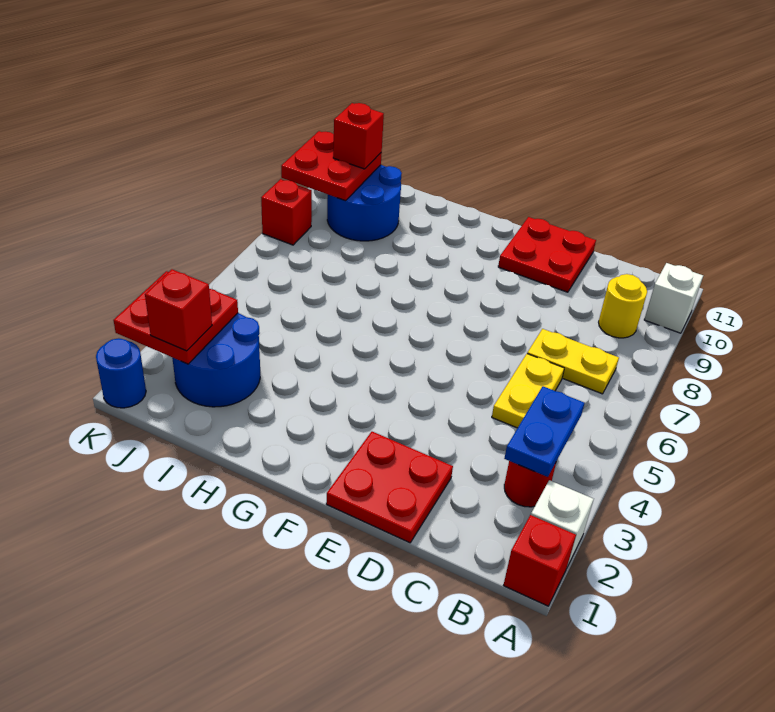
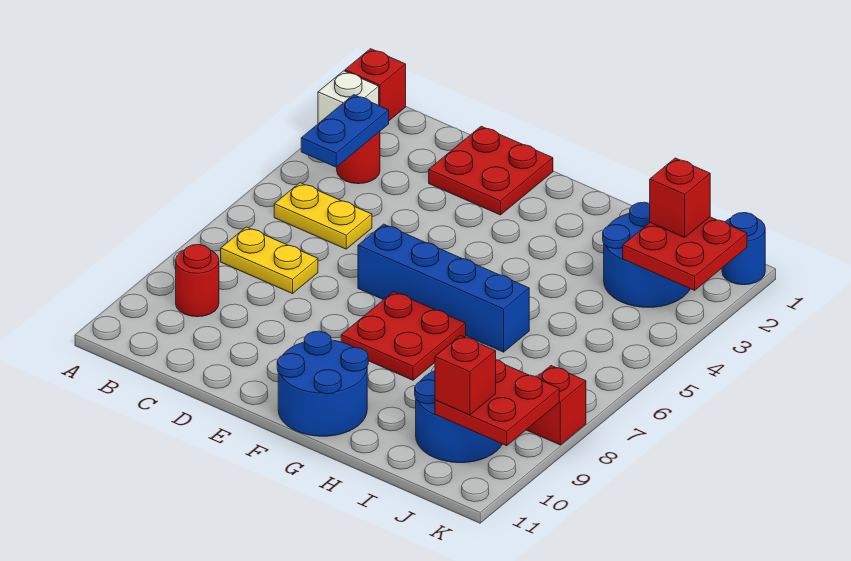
white 1x1 brick [644,263,703,333] -> none
yellow 1x1 round brick [599,274,647,338] -> red 1x1 round brick [176,245,219,317]
yellow 1x2 plate [492,354,564,428] -> yellow 1x2 plate turned to [274,183,372,249]
red 2x2 plate [498,217,596,292] -> red 2x2 plate moved to [341,292,466,380]
none -> blue 1x4 brick [358,224,529,352]
none -> blue 2x2 round brick [277,331,368,436]

